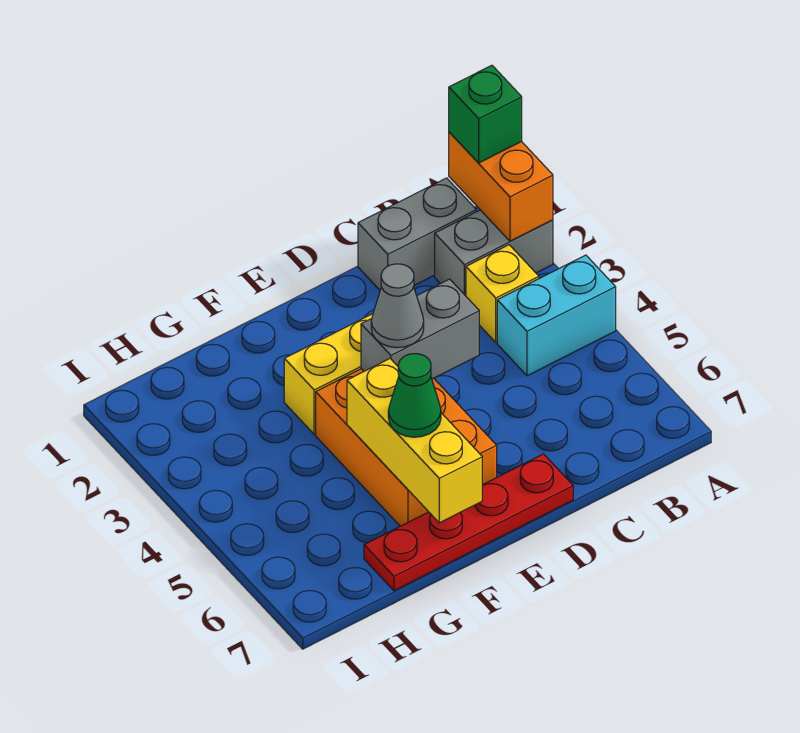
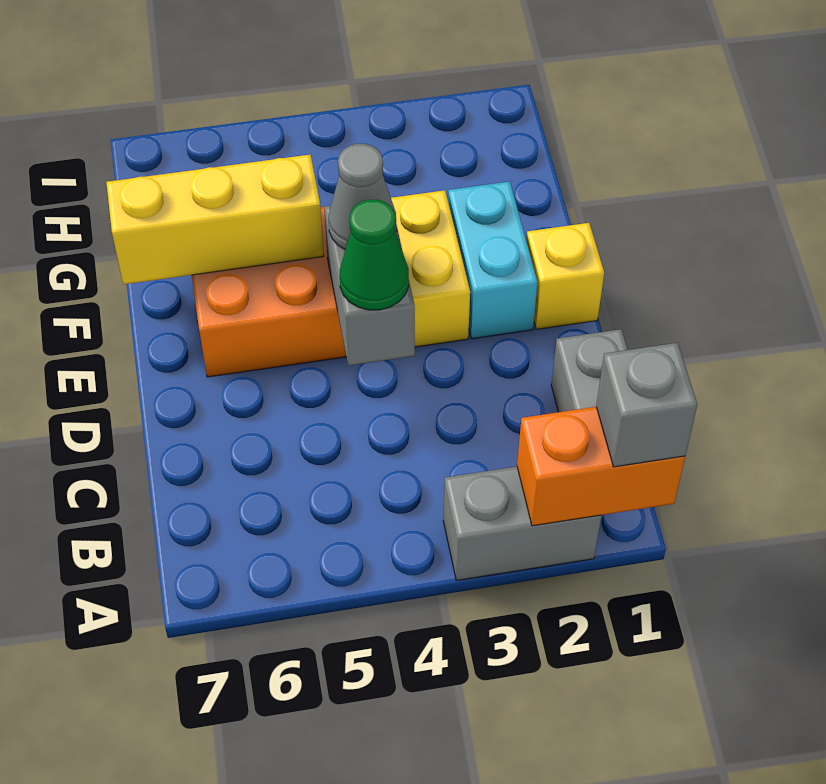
green 1x1 brick [449,65,522,163] -> grey 1x1 brick [596,343,697,467]
grey 1x2 brick [435,210,553,296] -> grey 1x2 brick turned to [443,467,601,580]
cyan 1x2 brick [497,255,616,376] -> cyan 1x2 brick moved to [448,181,538,339]
yellow 1x1 brick [466,245,539,342] -> yellow 1x1 brick moved to [526,223,604,329]
red 1x4 plate [364,454,573,591] -> none
green 1x1 cone [388,354,441,437] -> green 1x1 cone moved to [340,200,409,310]

